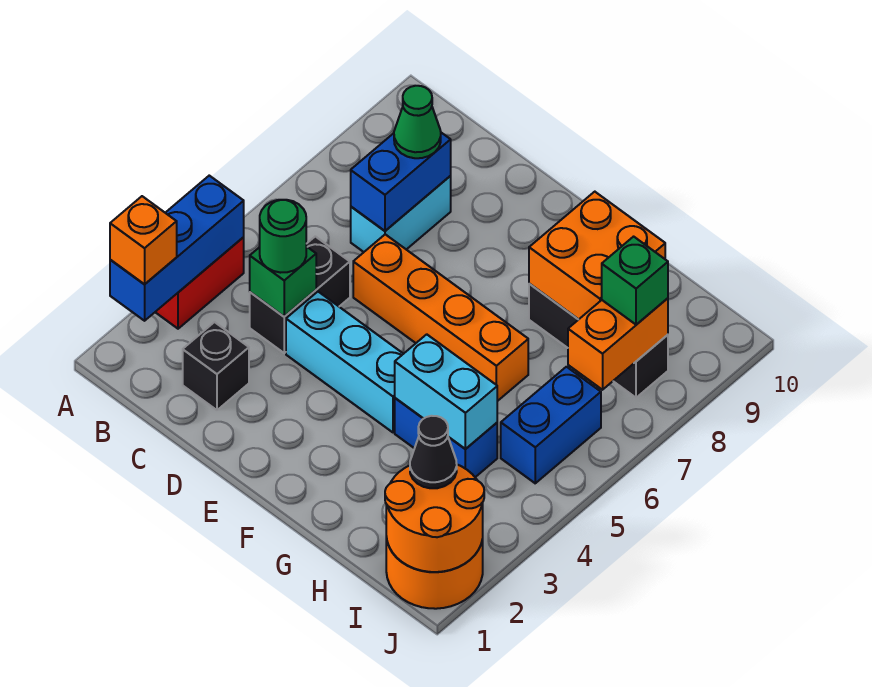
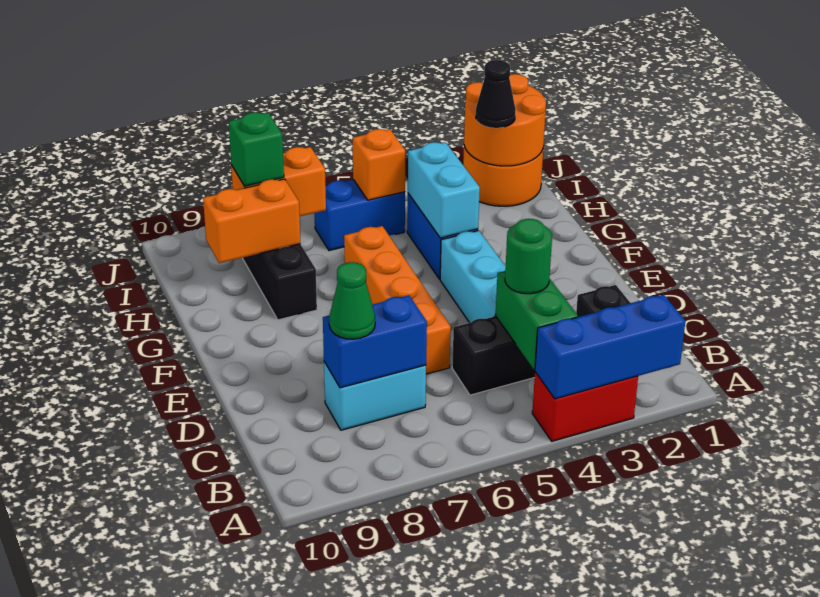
orange 1x1 brick [110,196,177,284] -> orange 1x1 brick moved to [353,129,405,200]
green 1x1 brick [250,246,316,317] -> green 1x2 brick [496,271,578,370]
orange 2x2 brick [529,192,665,319] -> orange 1x2 brick [203,179,301,263]

